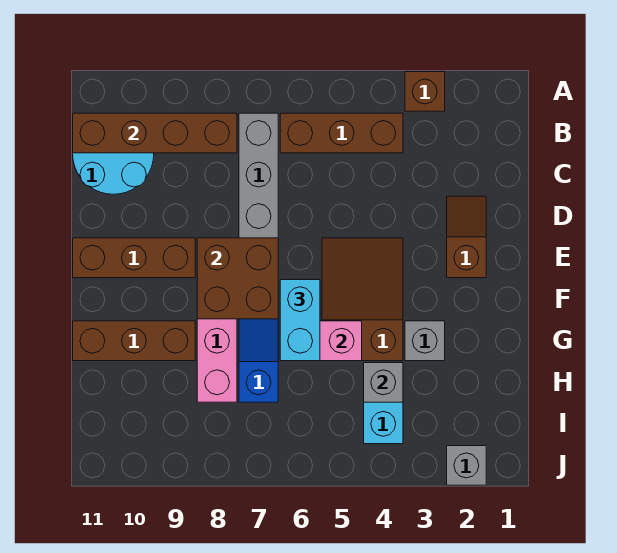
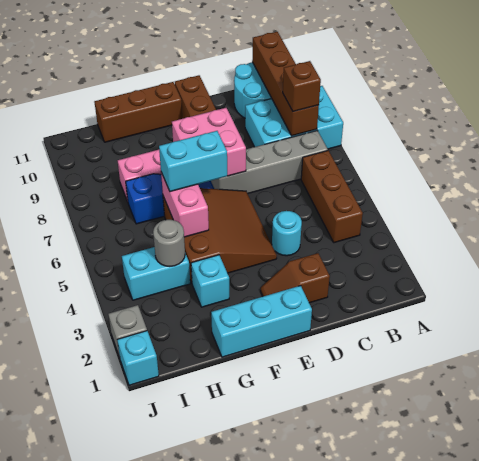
brown 1x1 brick [405,72,445,111] -> brown 1x1 brick moved to [283,61,321,112]
none -> cyan 2x3 brick [245,86,343,149]
brown 1x2 slope [447,196,486,278] -> brown 1x2 slope turned to [261,253,330,303]
none -> cyan 1x1 round brick [272,211,302,256]
none -> cyan 1x3 brick [211,286,312,357]
brown 2x3 slope [322,238,403,361] -> brown 3x3 slope [163,188,277,283]
brown 2x2 brick [197,238,278,319] -> pink 2x2 brick [172,108,246,176]
grey 1x1 brick [405,321,445,361] -> cyan 1x1 brick [191,255,229,307]
brown 1x3 brick [73,321,195,361] -> brown 1x3 brick turned to [94,82,182,142]
grey 1x1 brick [364,363,403,402] -> grey 1x1 round brick [153,220,185,266]
none -> cyan 1x1 brick [117,331,159,385]

